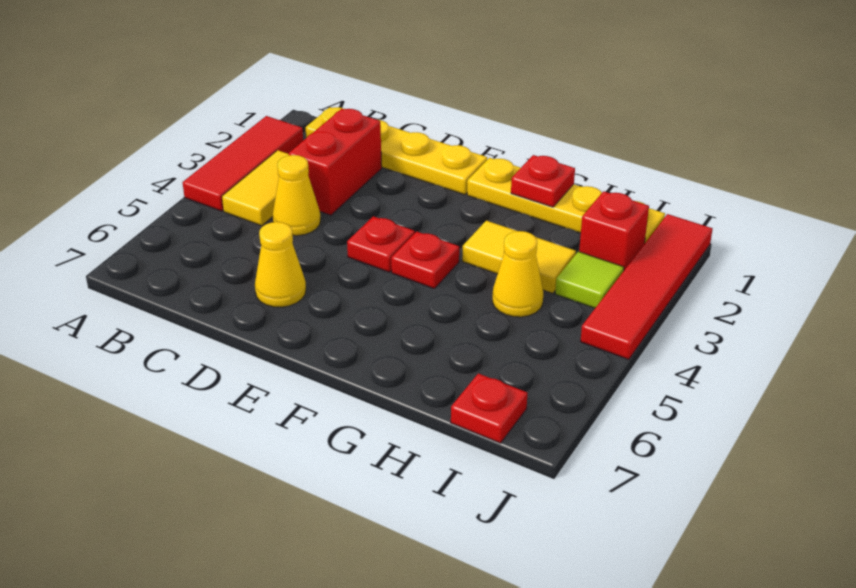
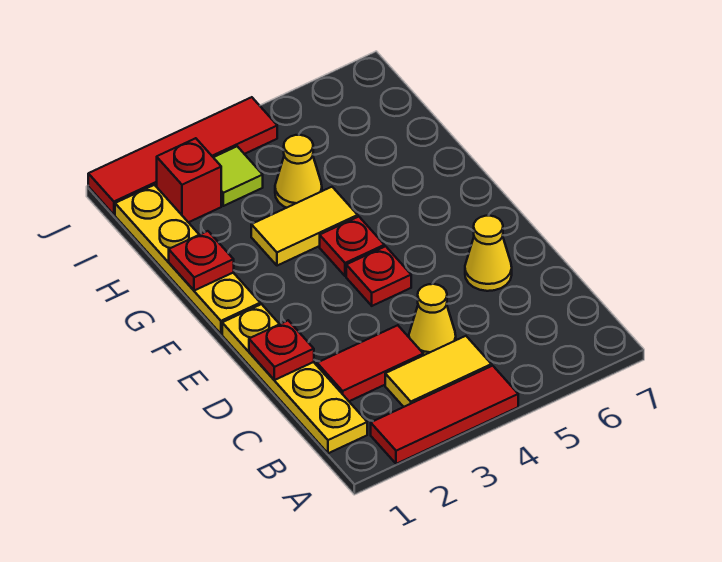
red 1x2 brick [289,109,382,215] -> red 1x2 tile [317,325,423,401]
yellow 1x2 tile [462,221,576,293] -> yellow 1x2 tile turned to [251,187,358,266]
red 1x1 plate [451,374,527,443] -> red 1x1 plate moved to [249,320,314,380]

